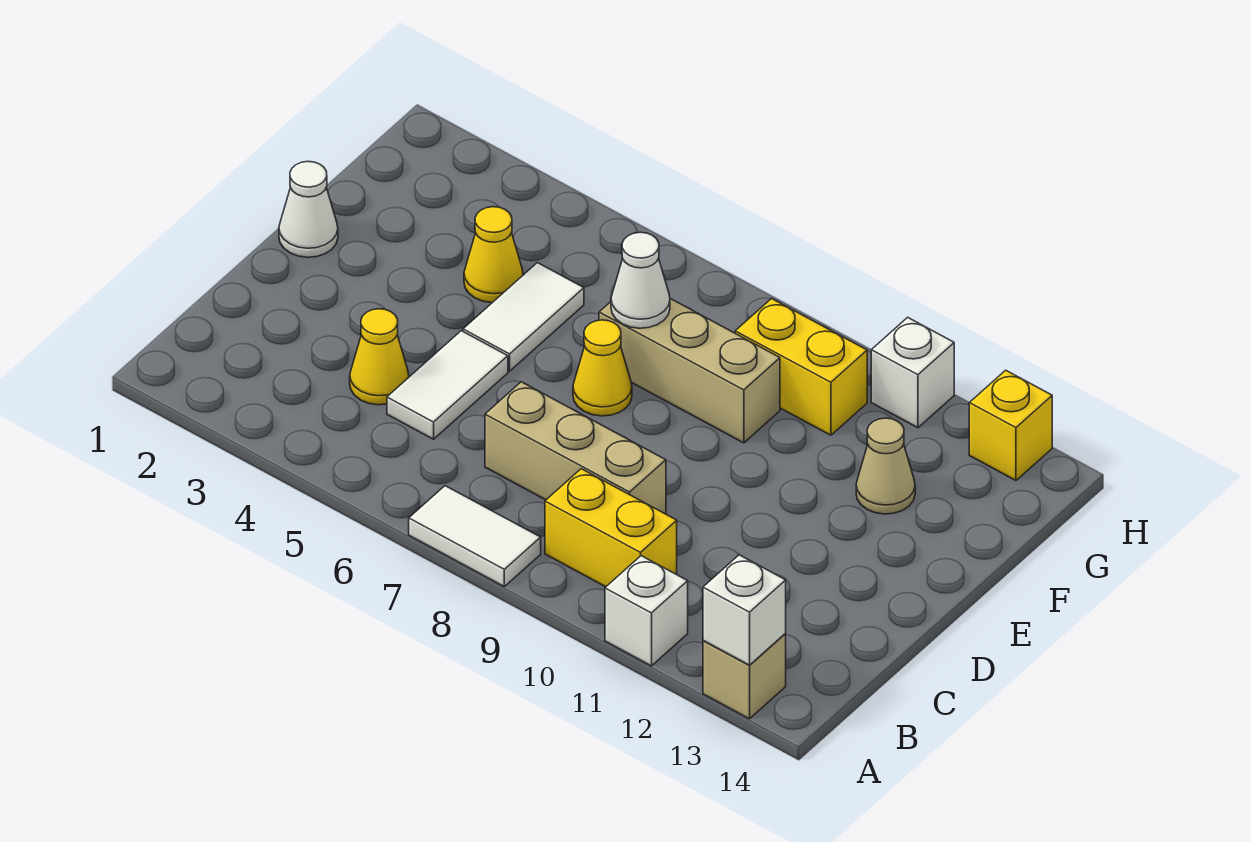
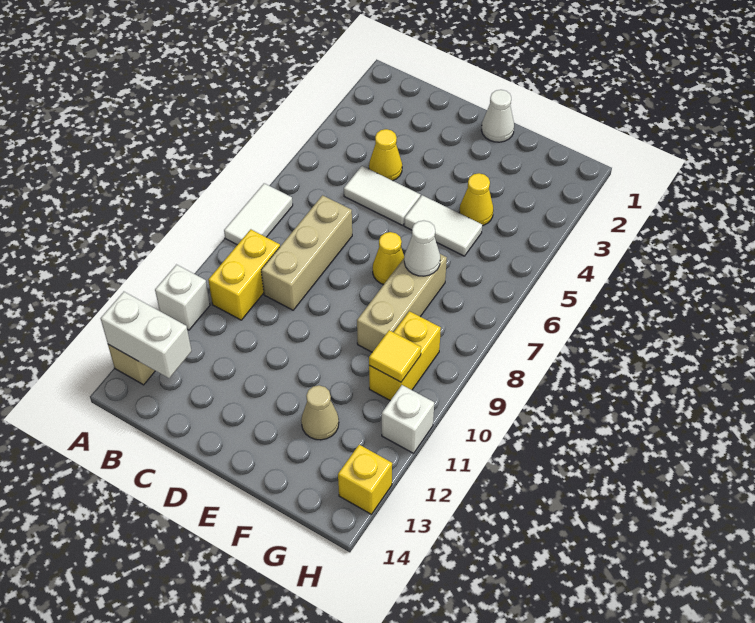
white 1x1 brick [703,555,786,665] -> white 1x2 brick [101,292,192,378]
none -> yellow 1x1 tile [369,330,421,382]

